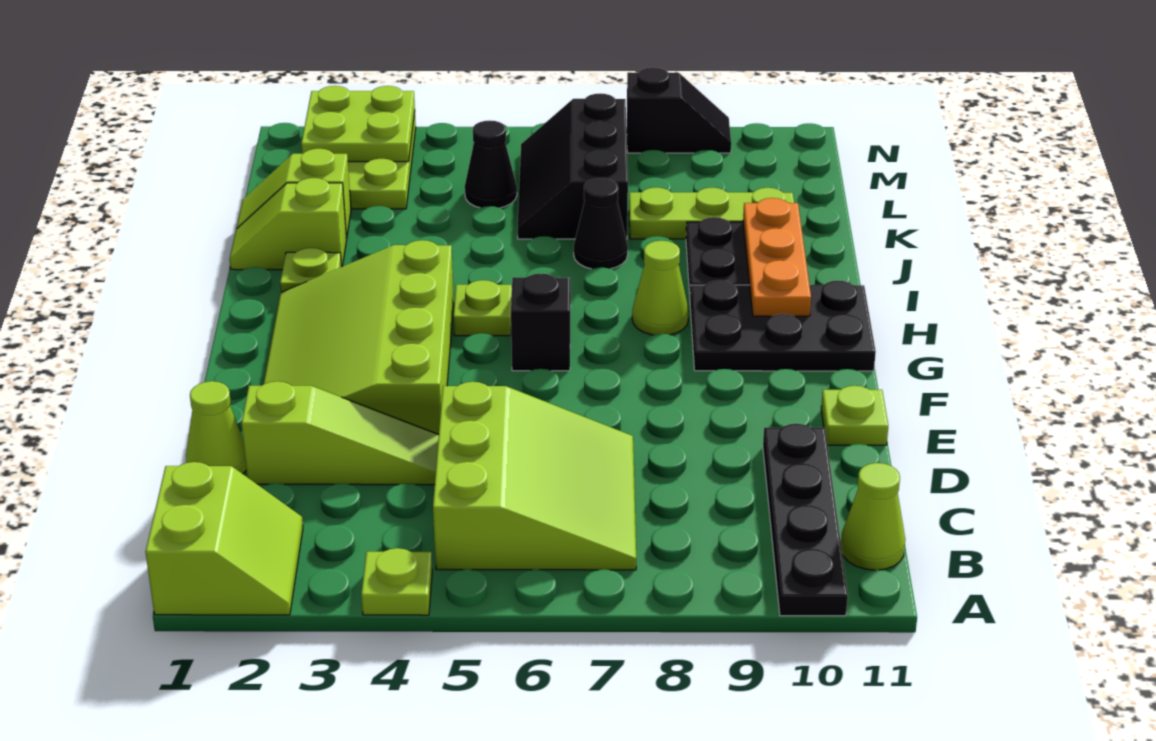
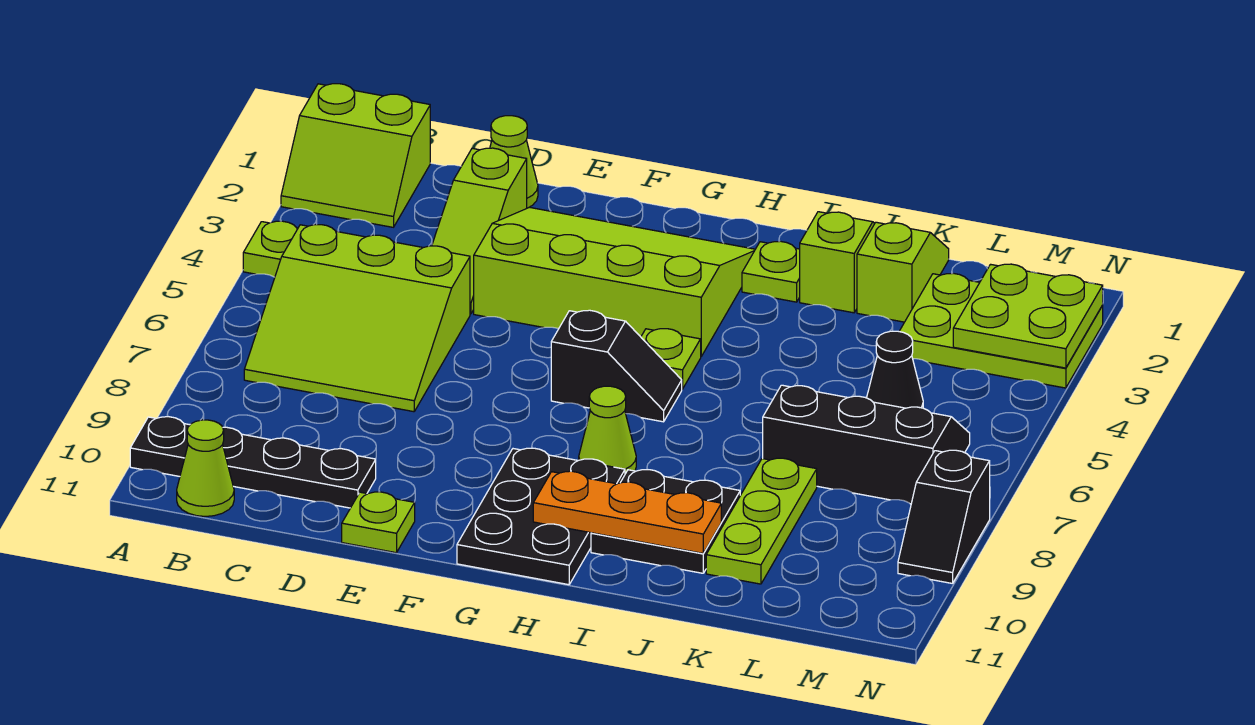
black 1x1 cone [574,178,628,269] -> none

